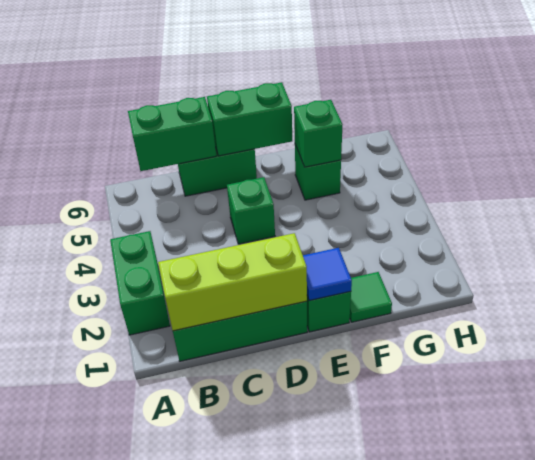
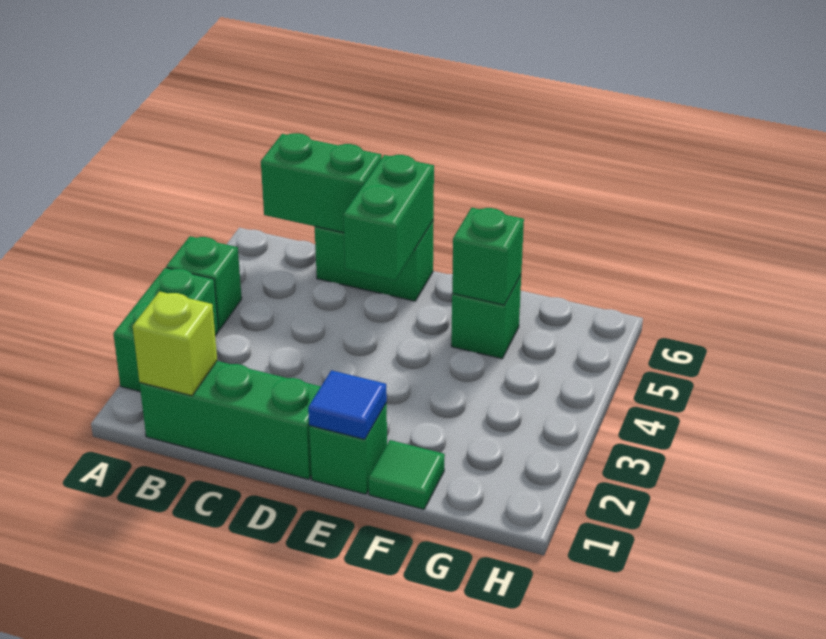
lime 1x3 brick [158,233,307,331] -> lime 1x1 brick [133,291,217,396]
green 1x1 brick [227,177,275,244] -> green 1x1 brick moved to [166,236,242,330]
green 1x2 brick [207,82,292,156] -> green 1x2 brick turned to [343,155,434,280]

